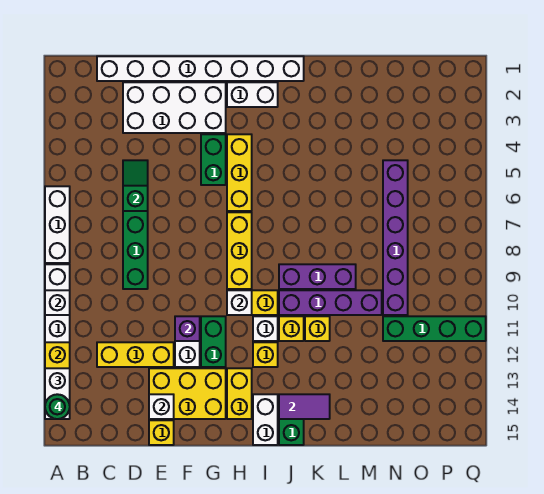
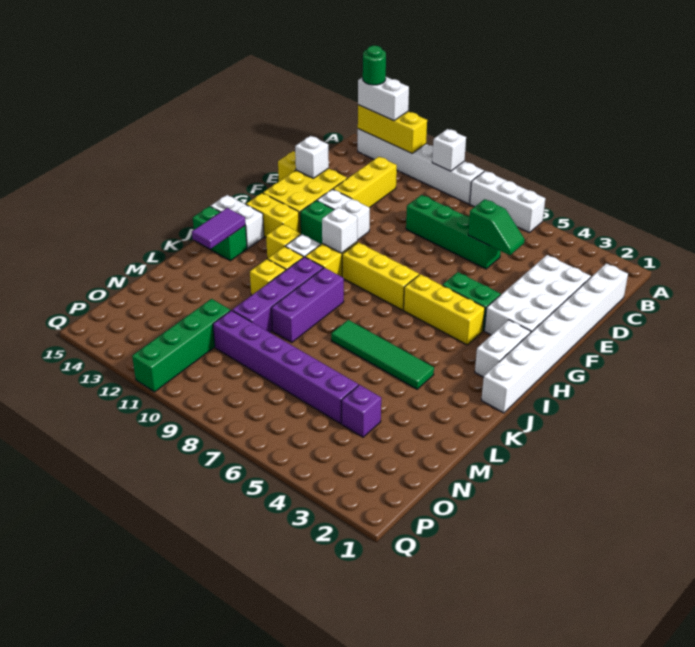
purple 1x1 brick [175,316,200,341] -> purple 1x1 brick moved to [341,385,381,437]
none -> green 1x4 tile [331,320,434,389]

